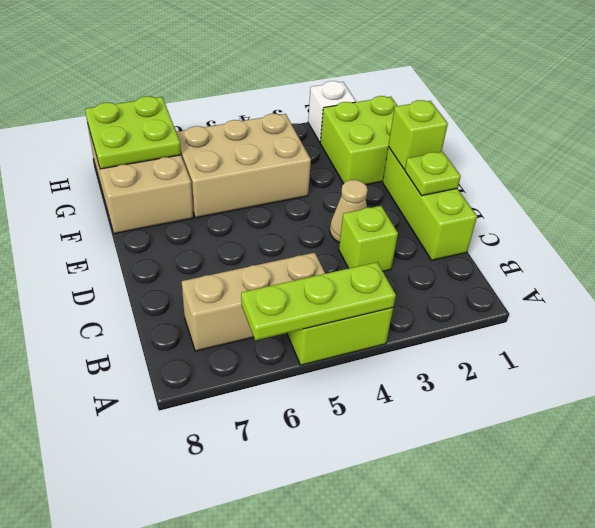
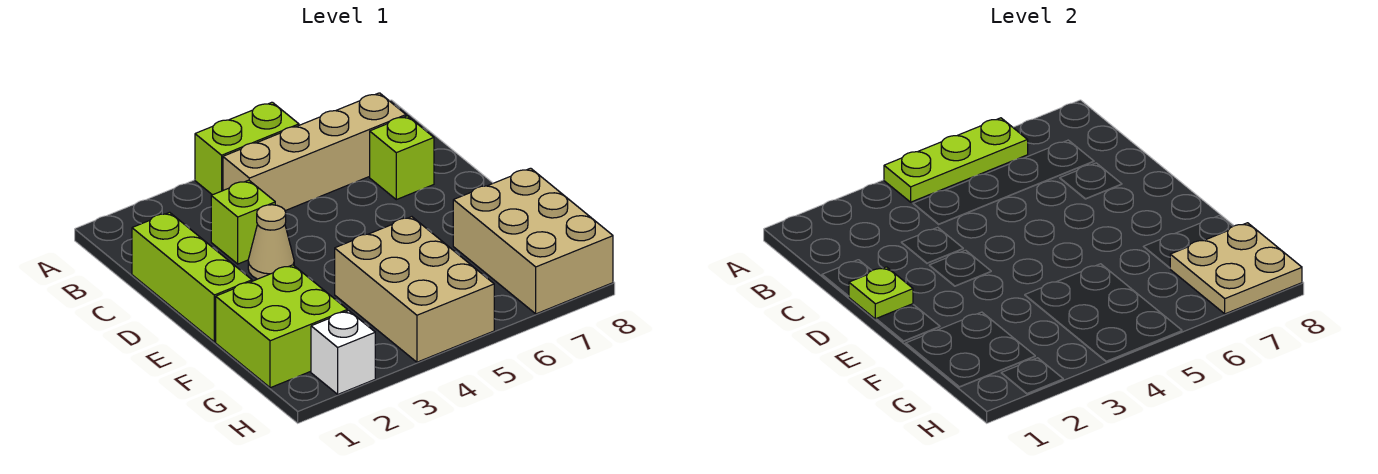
tan 1x3 brick [182,253,325,351] -> tan 1x4 brick [223,93,406,211]
lime 1x1 brick [388,100,448,169] -> lime 1x1 brick moved to [370,116,434,200]
tan 2x3 brick [176,114,311,218] -> tan 2x3 brick turned to [335,217,494,362]
lime 2x2 plate [85,96,181,169] -> tan 2x2 plate [1170,223,1302,314]

